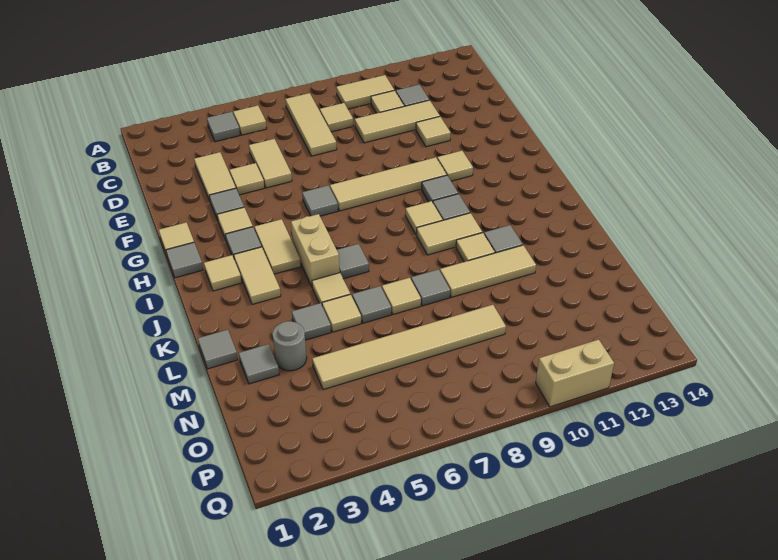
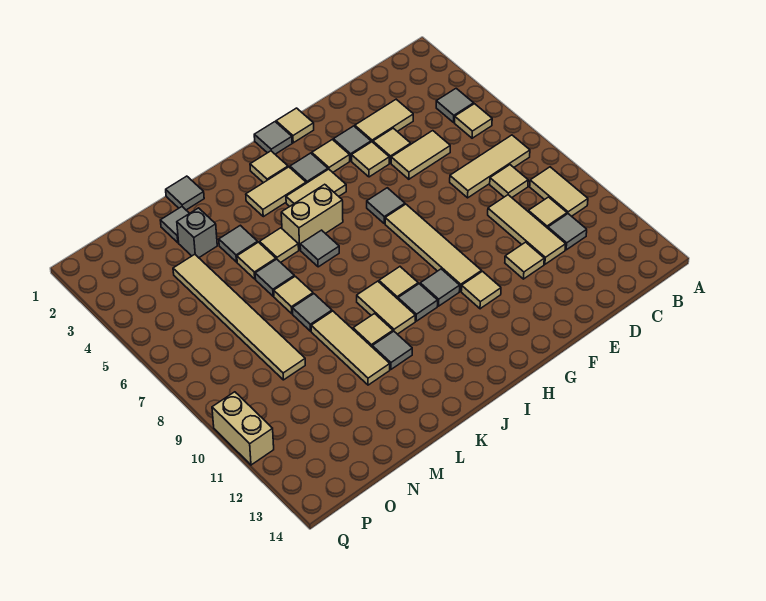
none -> tan 1x1 tile [352,142,389,177]
grey 1x1 round brick [273,321,307,371] -> grey 1x1 brick [177,208,217,258]

